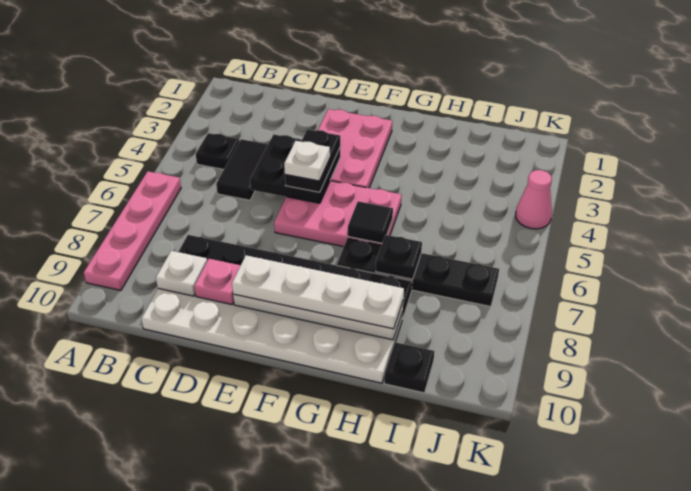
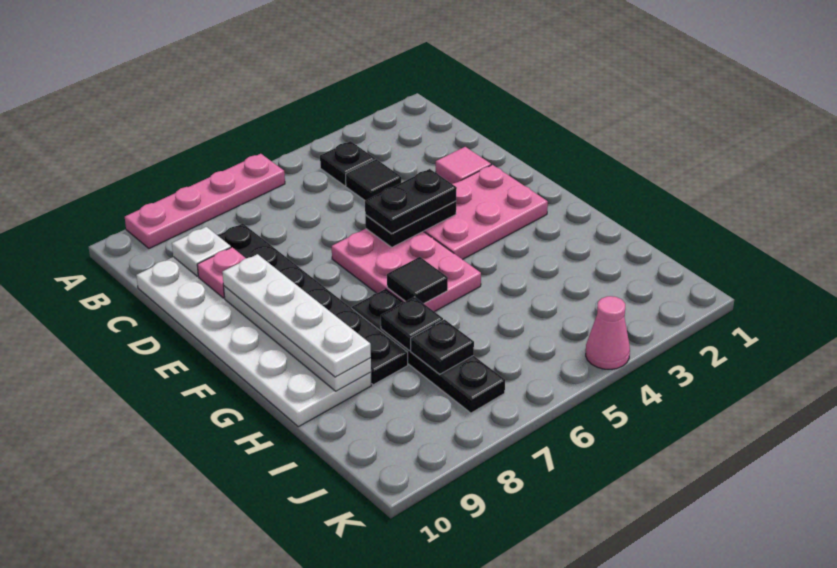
black 1x2 tile [216,139,268,200] -> black 1x1 tile [346,159,401,201]
none -> pink 1x1 tile [436,147,491,184]
black 2x2 plate [250,134,340,203] -> black 1x2 plate [365,201,456,247]
white 1x1 plate [284,141,330,181] -> none
black 1x1 plate [384,342,434,393] -> black 1x1 plate moved to [411,320,474,374]

